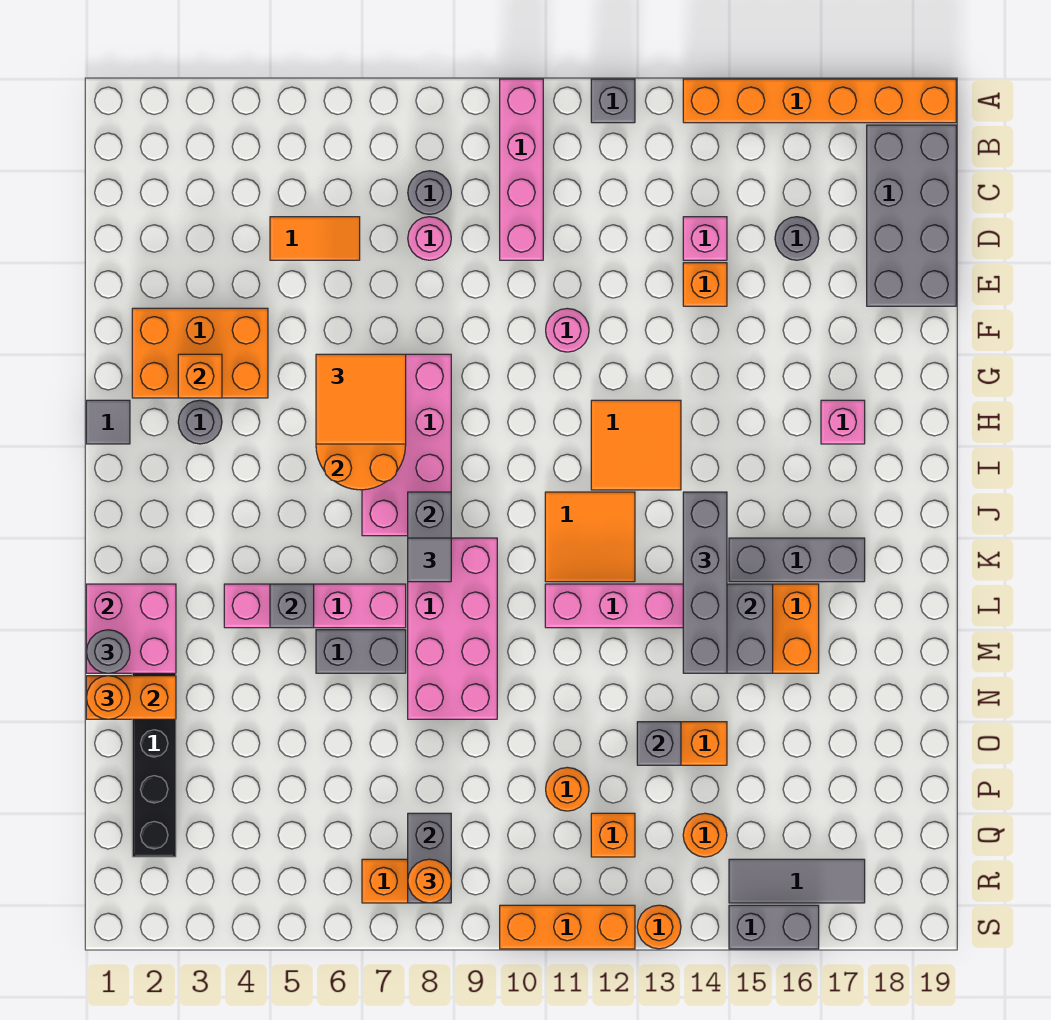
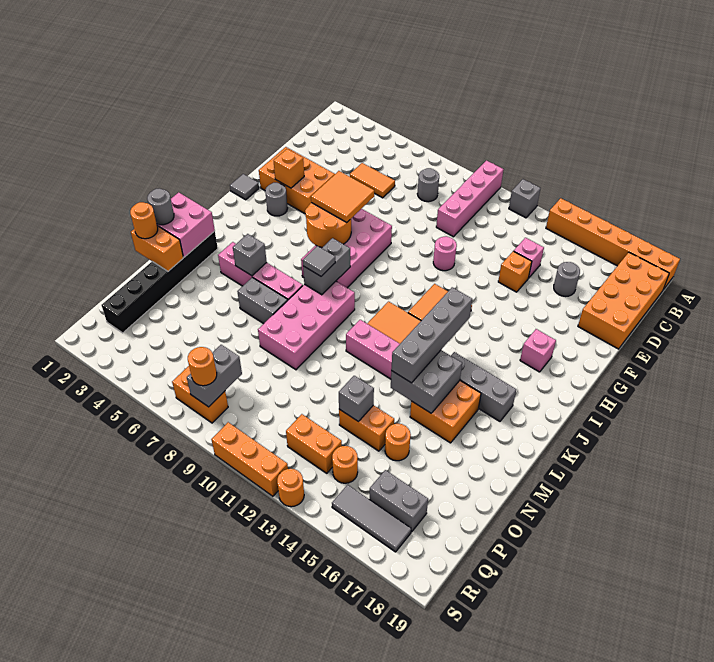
grey 2x4 brick [867,125,956,306] -> orange 2x4 brick [578,252,669,349]
pink 1x1 round brick [408,217,451,260] -> none
orange 1x1 round brick [546,767,589,811] -> orange 1x1 round brick moved to [385,424,411,461]
orange 1x1 brick [591,813,635,857] -> orange 1x2 brick [286,414,342,473]
grey 1x2 brick [729,905,819,949] -> grey 1x2 brick moved to [369,470,428,532]

